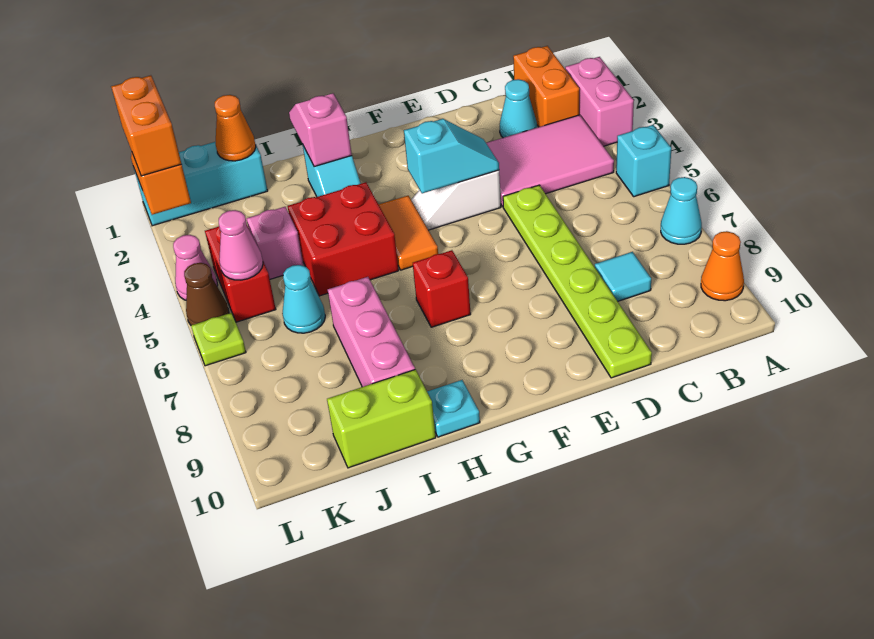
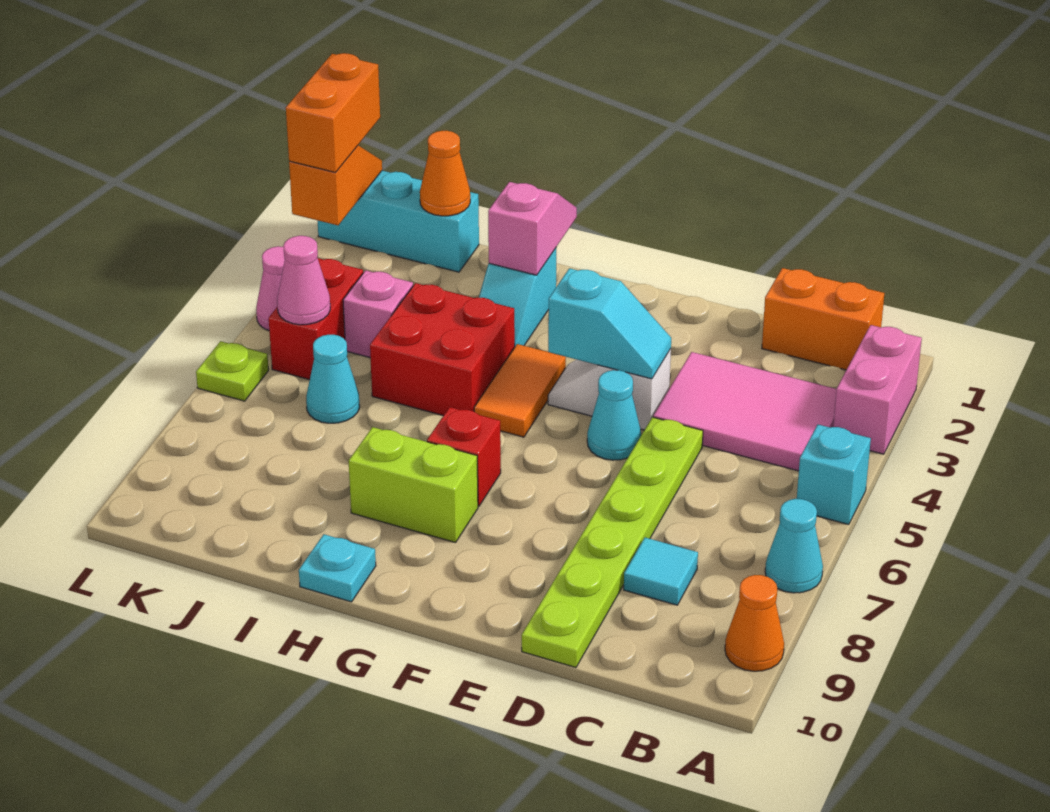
orange 1x2 brick [513,46,579,127] -> orange 1x2 brick turned to [762,268,884,370]
cyan 1x1 cone [500,79,537,138] -> cyan 1x1 cone moved to [587,370,641,460]
pink 1x3 brick [328,277,415,387] -> none
lime 1x2 brick [327,370,436,468] -> lime 1x2 brick moved to [349,427,478,543]
brown 1x1 cone [184,263,229,325] -> none

